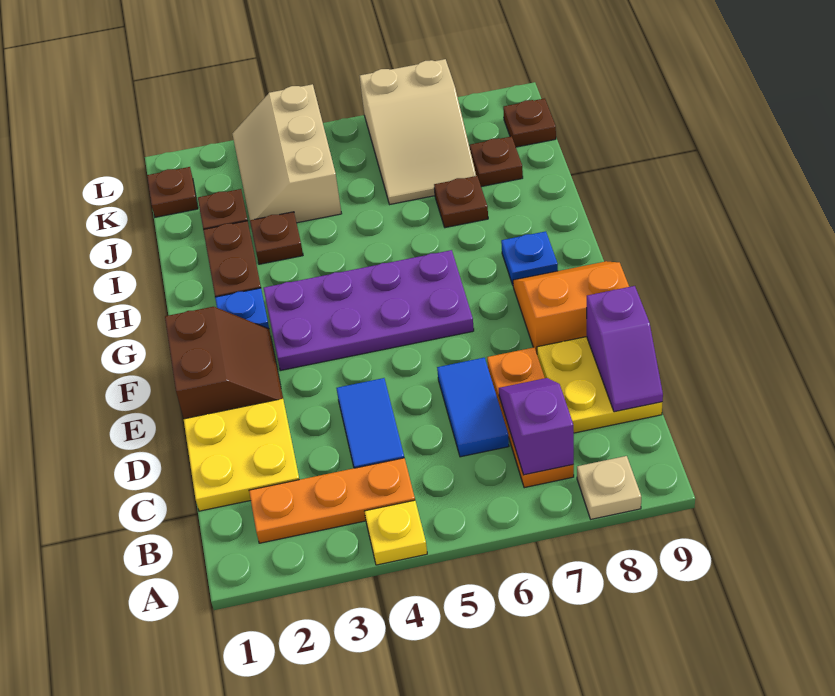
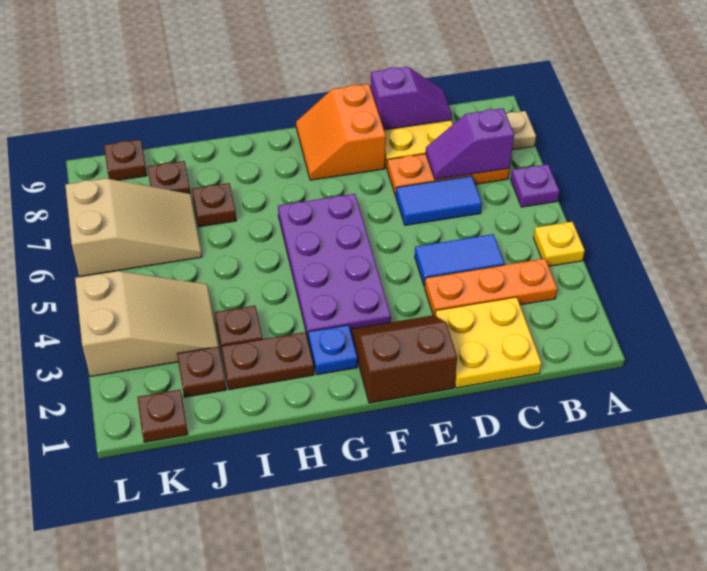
none -> purple 1x1 plate [511,164,559,207]
orange 1x3 plate [249,458,415,543] -> orange 1x3 plate turned to [425,258,557,316]
blue 1x1 plate [501,231,558,285] -> none
tan 2x3 slope [232,84,342,223] -> tan 2x3 slope turned to [75,271,219,377]

